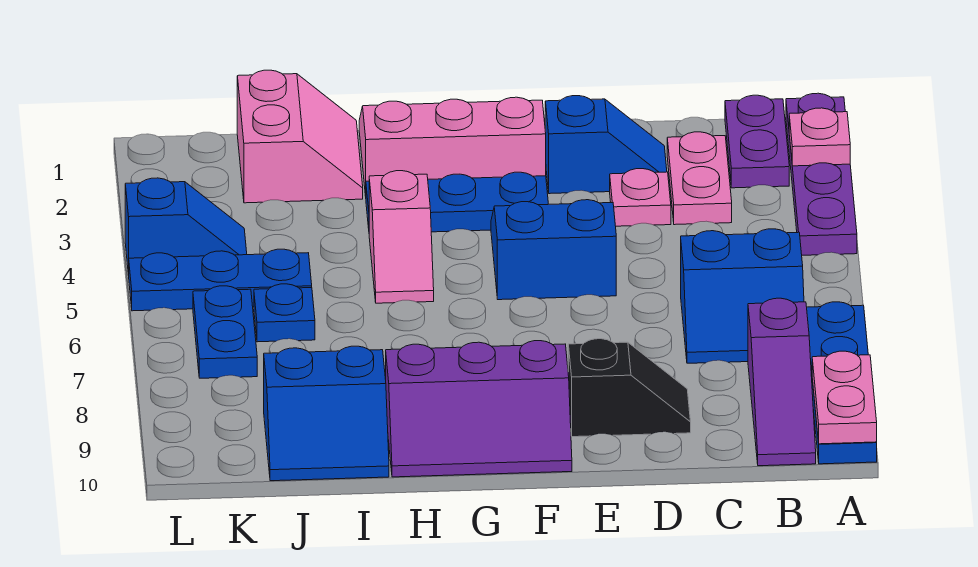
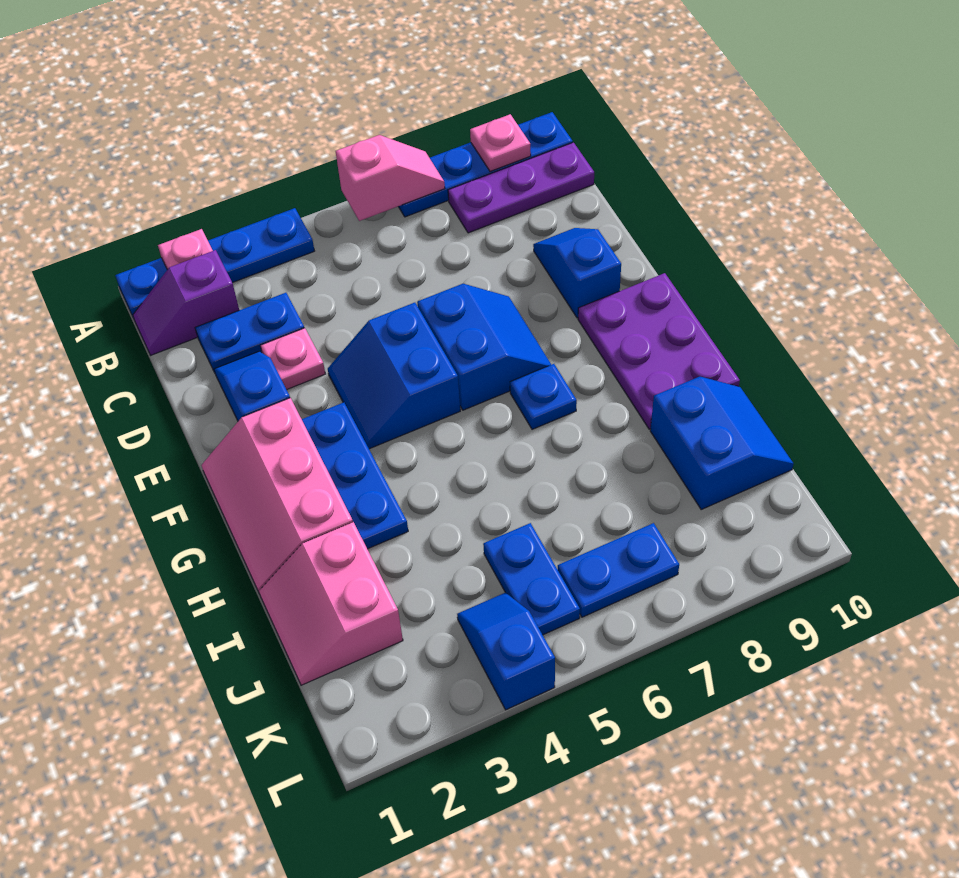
purple 1x4 plate [786,93,857,255] -> blue 1x4 plate [115,208,314,316]
pink 1x2 plate [812,351,877,444] -> pink 1x1 plate [470,114,531,171]
purple 1x2 plate [725,95,789,188] -> purple 1x2 slope [133,250,239,355]
blue 2x2 slope [681,229,804,363] -> blue 2x2 slope moved to [417,284,551,410]
purple 1x3 slope [748,298,816,466] -> purple 1x3 plate [448,142,594,233]
pink 1x2 plate [667,132,732,225] -> blue 1x2 plate [195,293,304,372]
black 1x2 slope [568,339,691,437] -> blue 1x2 slope [533,228,621,318]
purple 2x3 slope [386,341,572,477] -> purple 2x3 plate [578,273,740,429]
pink 1x2 slope [369,171,434,303] -> pink 1x2 slope moved to [336,135,445,221]
pink 2x2 slope [237,70,363,203] -> pink 2x2 slope turned to [259,522,403,685]
blue 1x3 plate [129,249,312,311] -> blue 1x2 plate [483,523,580,635]
blue 1x1 plate [254,284,315,342] -> blue 1x1 plate moved to [510,364,577,429]

